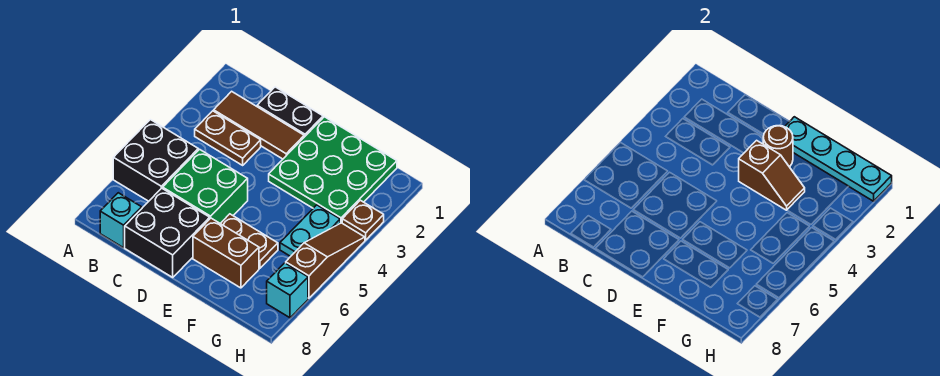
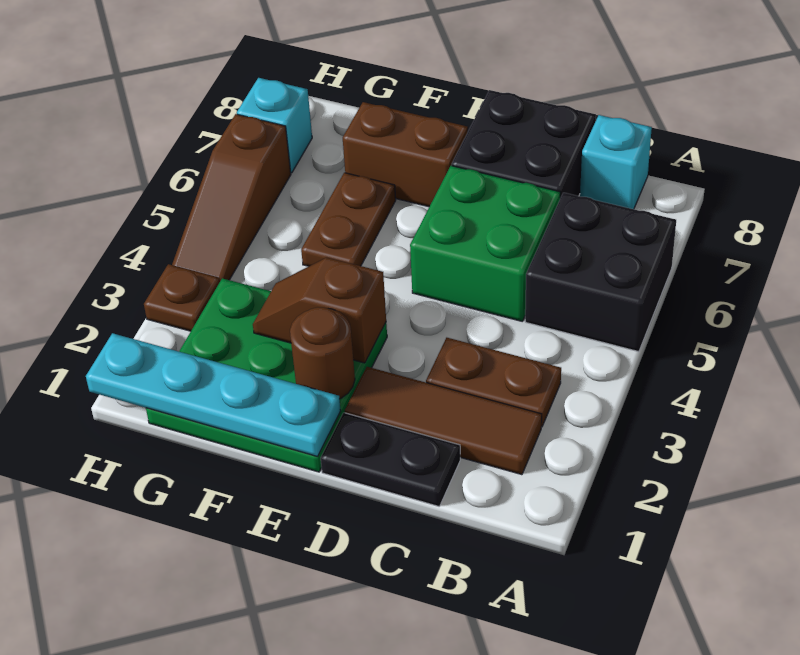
brown 1x2 plate [220,214,278,269] -> brown 1x2 plate turned to [301,173,396,266]
cyan 1x2 plate [280,205,340,256] -> none

